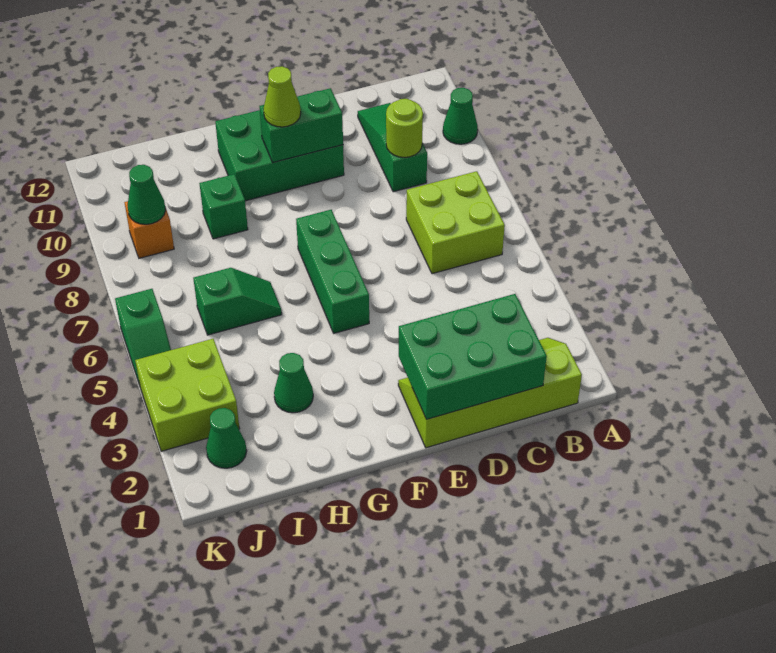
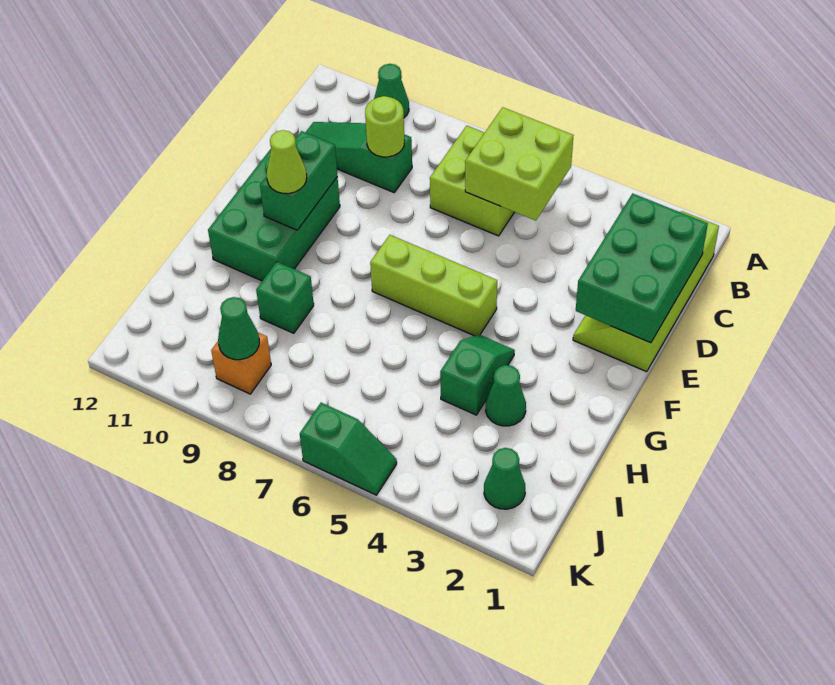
green 1x3 brick [296,210,369,333] -> lime 1x3 brick [370,235,497,336]
green 1x2 slope [193,268,282,335] -> green 1x2 slope moved to [440,335,515,415]
lime 2x2 brick [135,339,240,451] -> lime 2x2 brick moved to [465,107,573,221]

